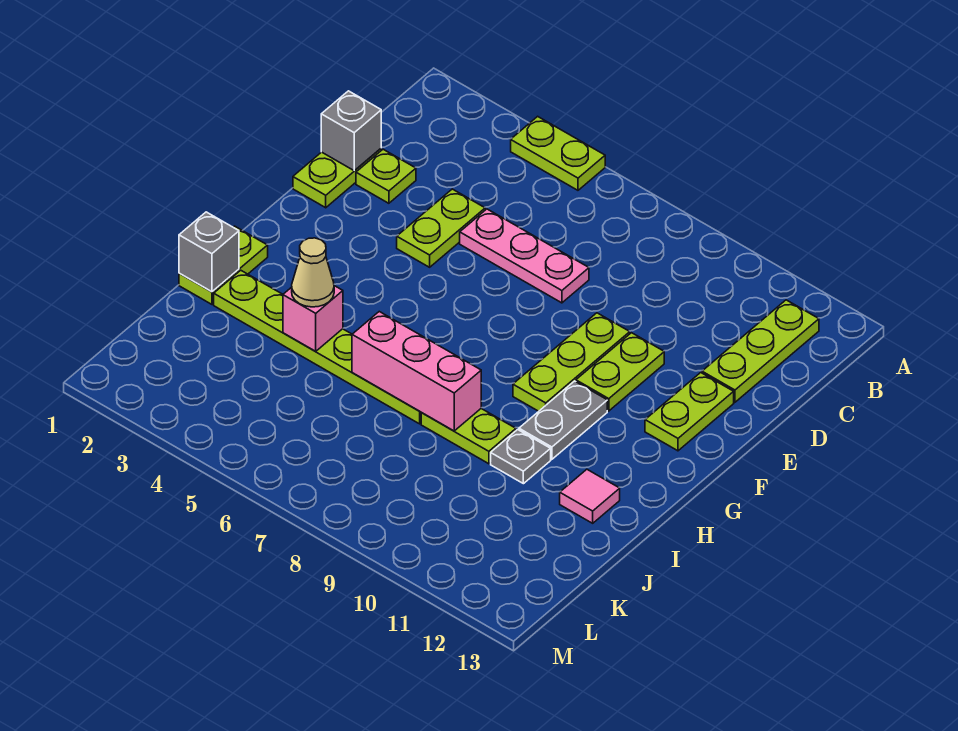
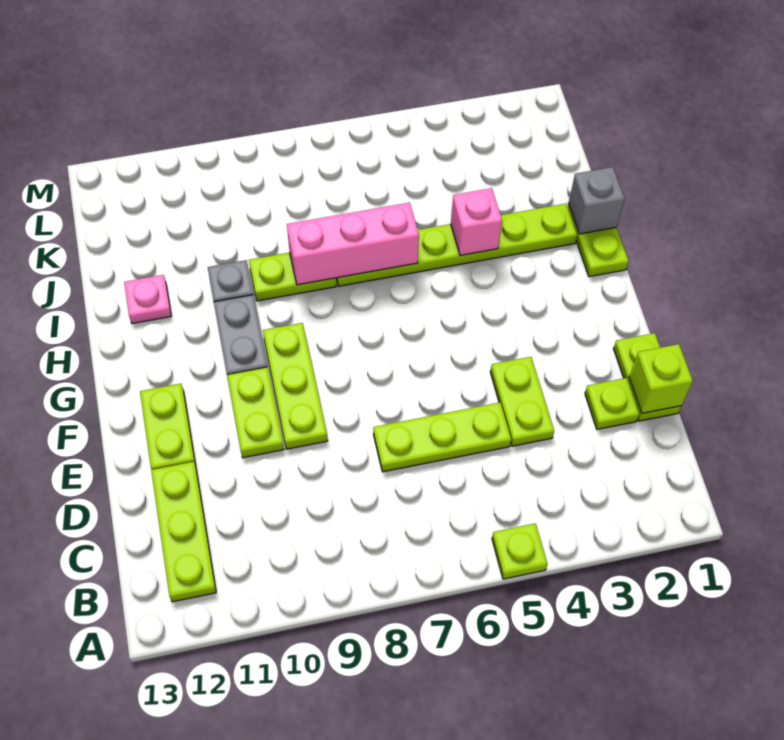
lime 1x2 plate [511,116,605,190] -> lime 1x1 plate [492,523,548,579]
grey 1x1 brick [321,91,381,171] -> lime 1x1 brick [629,344,693,413]
pink 1x3 plate [460,209,589,303] -> lime 1x3 plate [373,403,511,472]
tan 1x1 cone [292,238,334,307] -> none
pink 1x1 tile [560,469,620,523] -> pink 1x1 plate [124,275,171,324]

